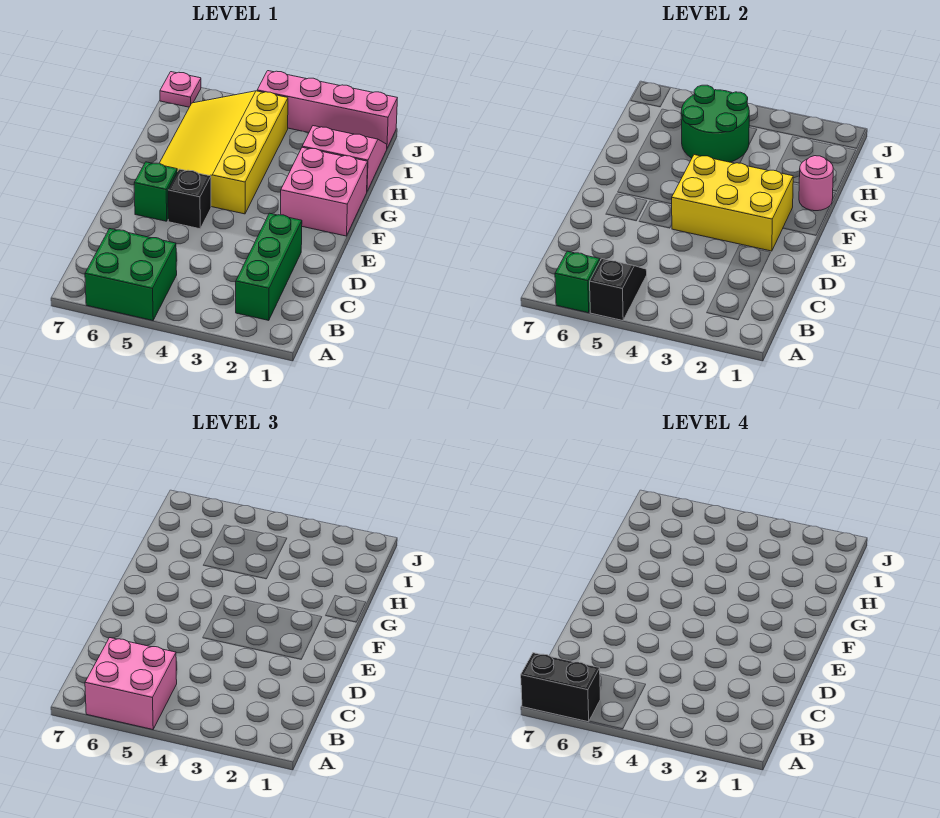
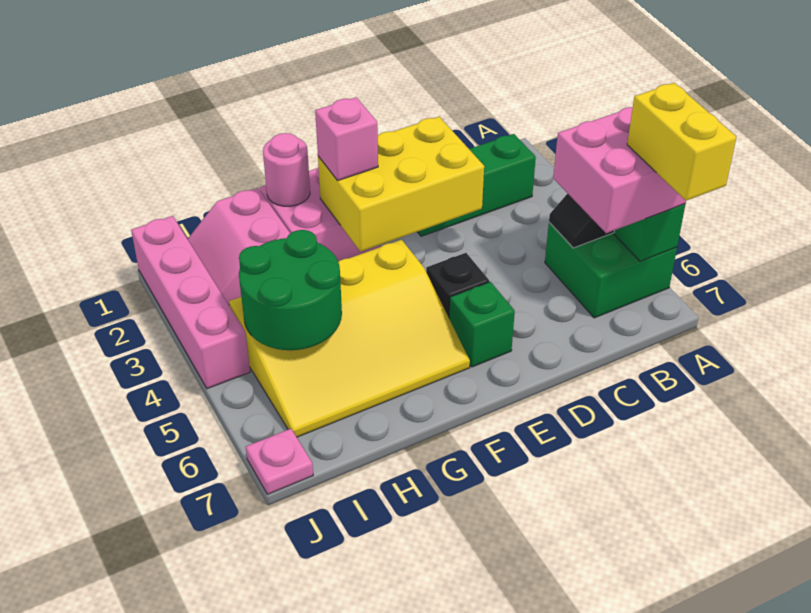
black 1x2 brick [521,653,600,722] -> yellow 1x2 brick [627,83,736,201]
yellow 2x3 brick [672,155,793,251] -> yellow 2x3 brick turned to [318,117,484,252]
none -> pink 1x1 brick [315,97,378,181]

